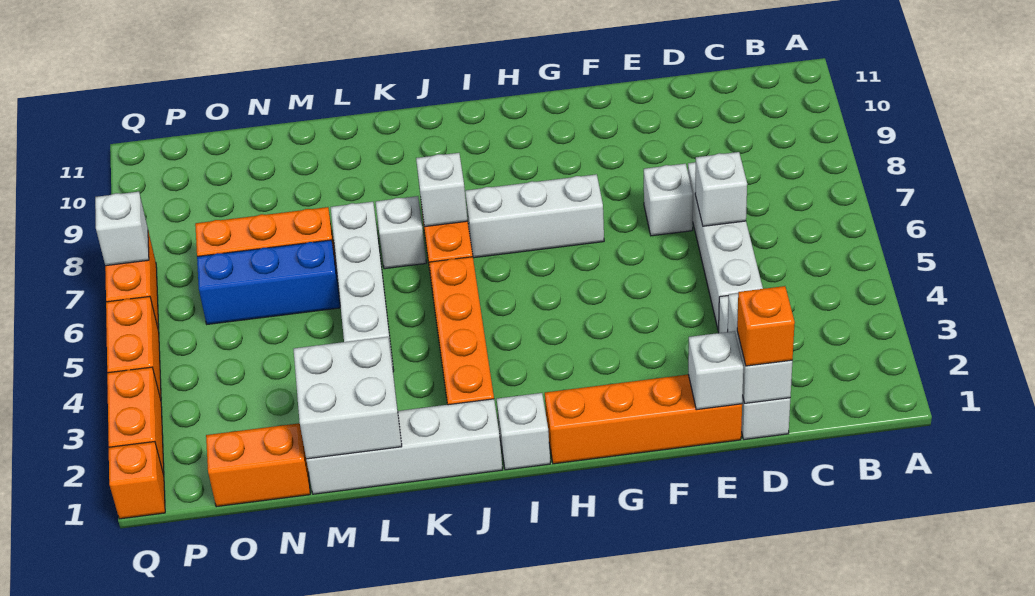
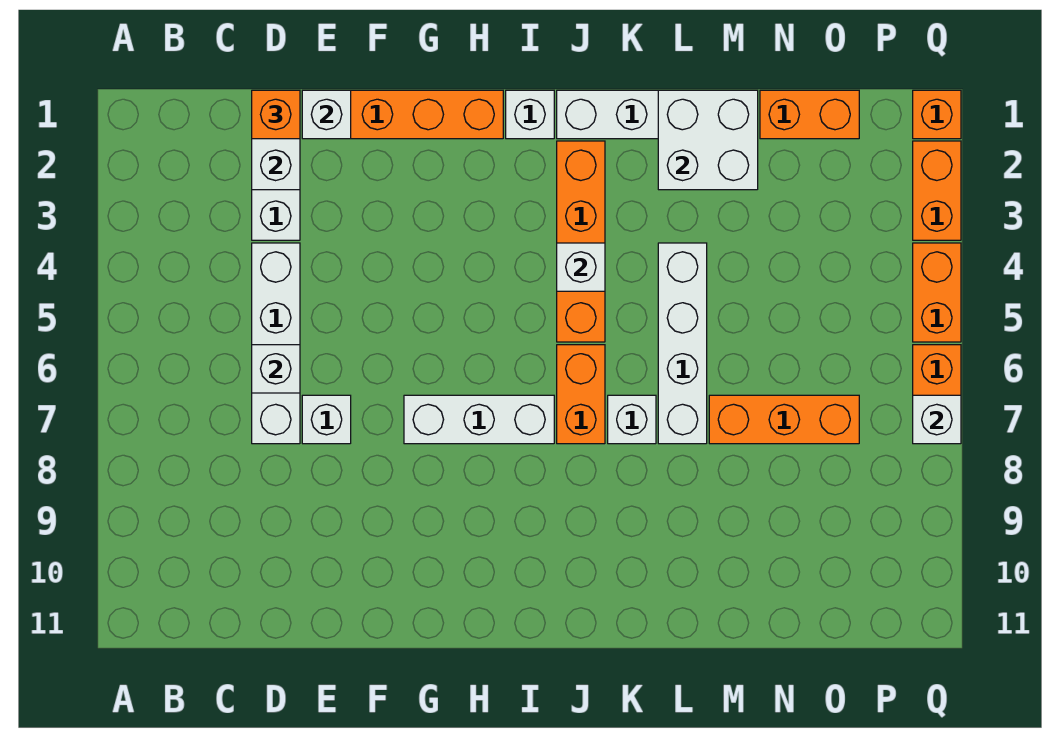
white 1x1 brick [416,153,467,227] -> white 1x1 brick moved to [557,243,605,291]
blue 1x3 brick [197,240,340,324] -> none

